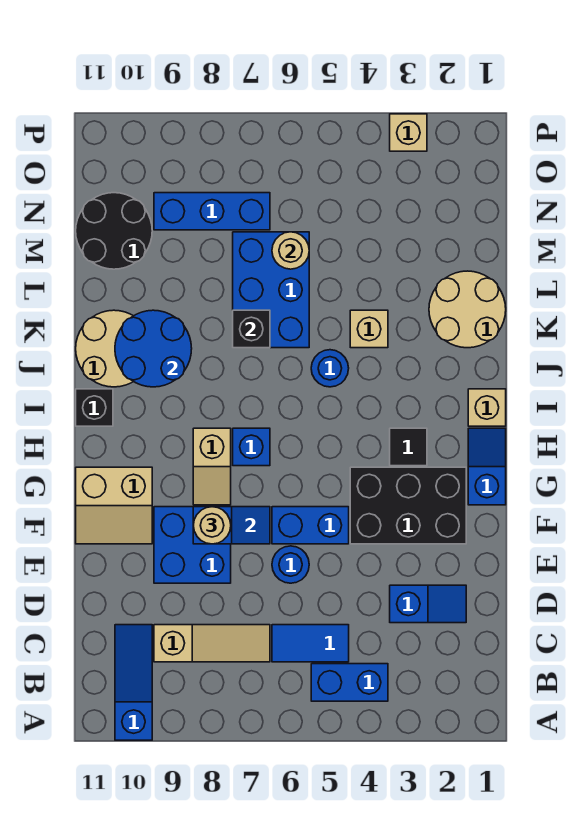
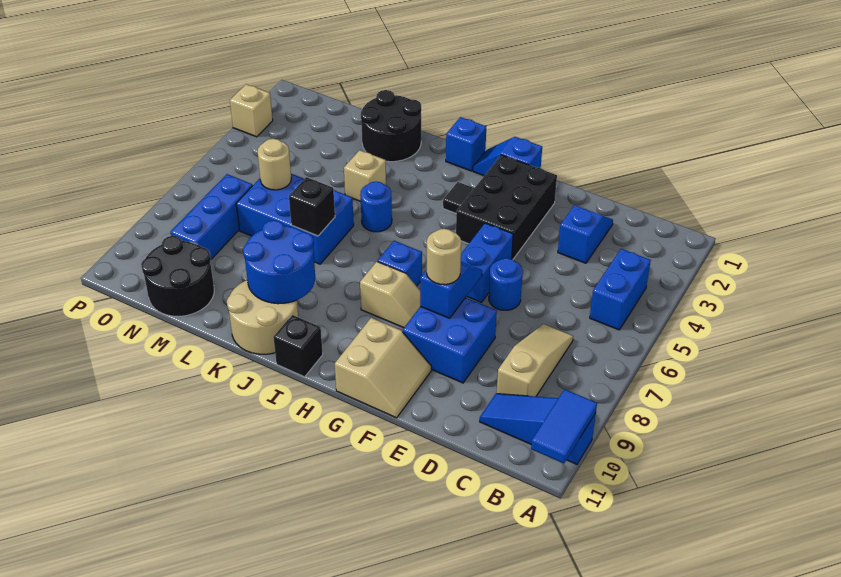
blue 1x2 tile [272,625,349,662] -> blue 1x2 tile moved to [531,389,597,463]
tan 1x1 brick [468,389,506,426] -> blue 1x1 brick [446,117,486,171]
tan 2x2 round brick [429,271,506,348] -> black 2x2 round brick [361,90,421,162]

